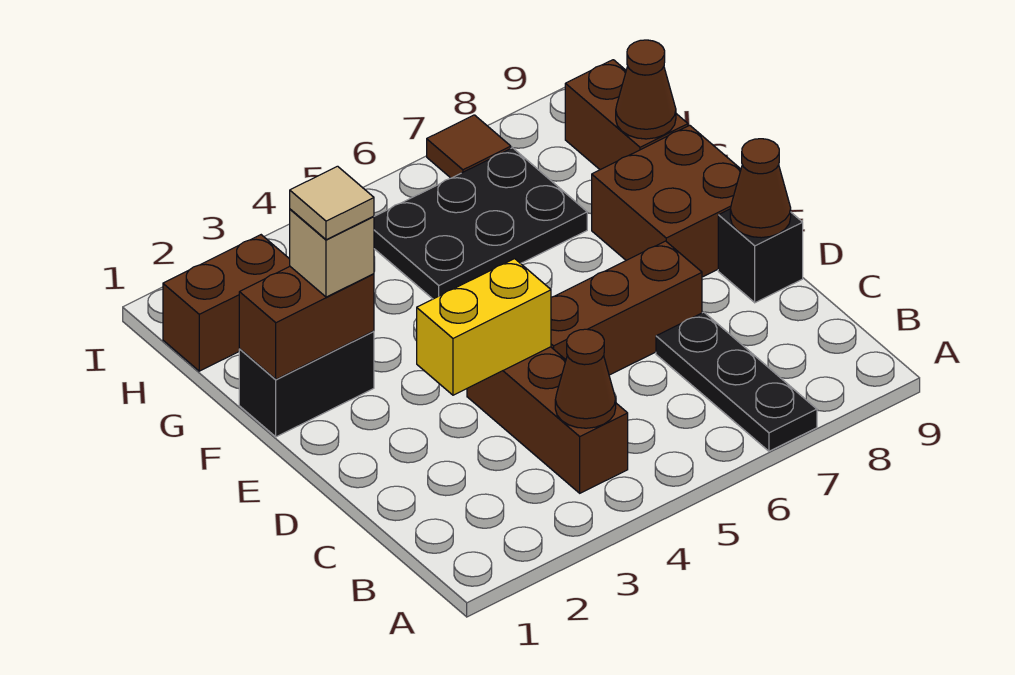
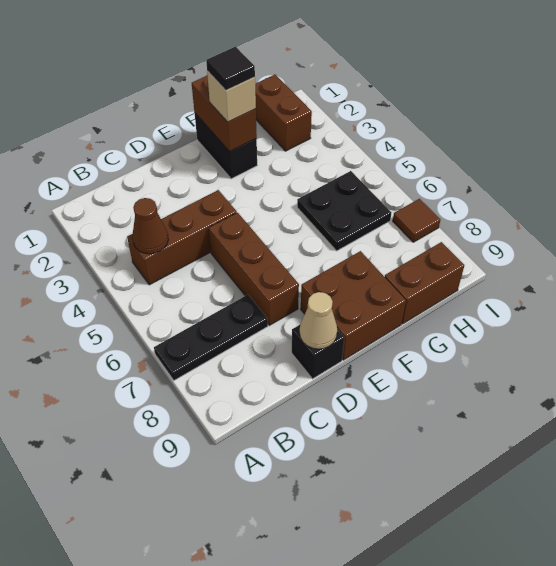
yellow 1x2 brick [417,259,551,395] -> none
brown 1x1 cone [730,139,791,238] -> tan 1x1 cone [299,292,337,349]
tan 1x1 tile [290,166,374,240] -> black 1x1 tile [206,47,255,90]
black 2x3 plate [374,148,587,299] -> black 2x2 plate [297,171,391,251]
brown 1x1 cone [616,40,676,139] -> none

